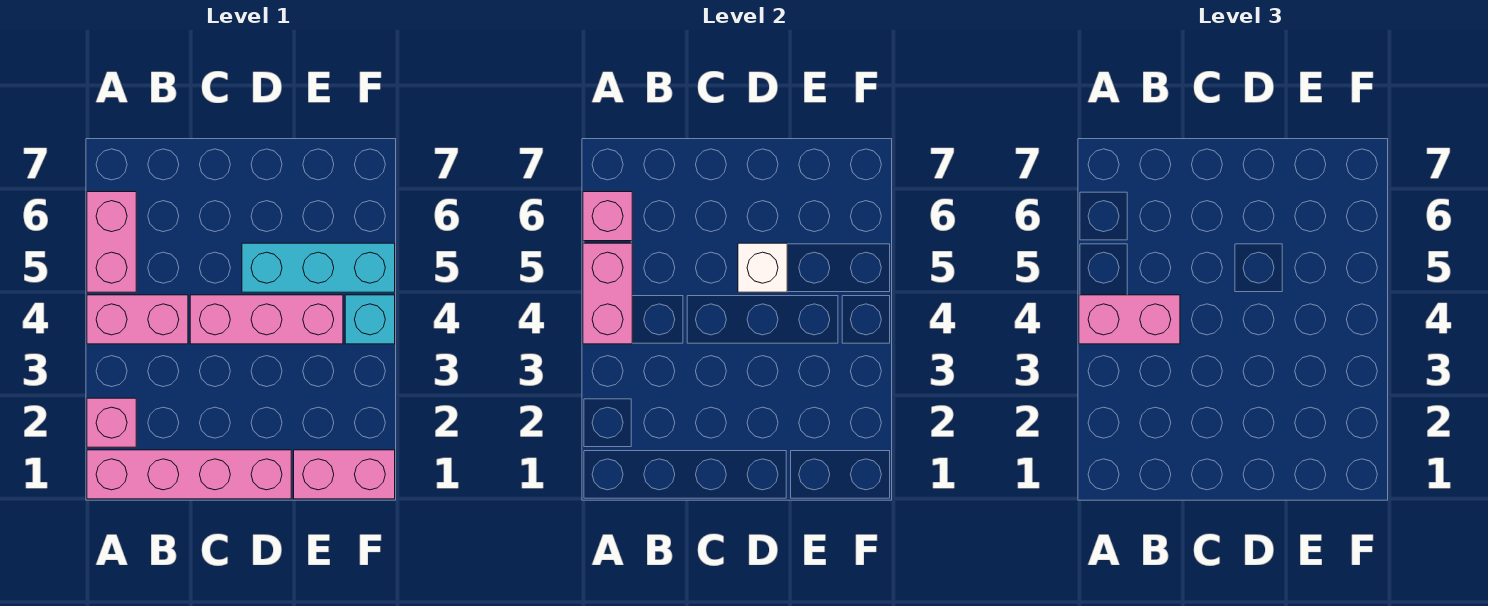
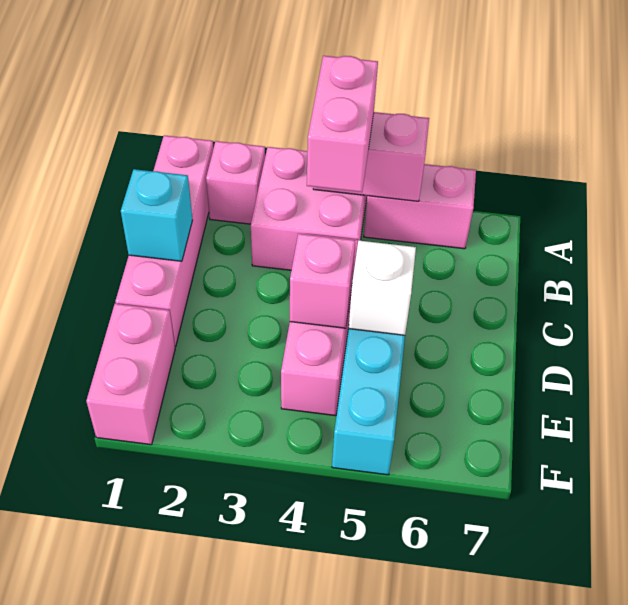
pink 1x2 brick [87,295,188,344] -> pink 2x2 brick [251,147,367,270]
pink 1x1 brick [583,192,632,241] -> pink 1x1 brick moved to [290,234,355,328]
cyan 1x1 brick [345,295,395,344] -> cyan 1x1 brick moved to [121,169,193,261]

